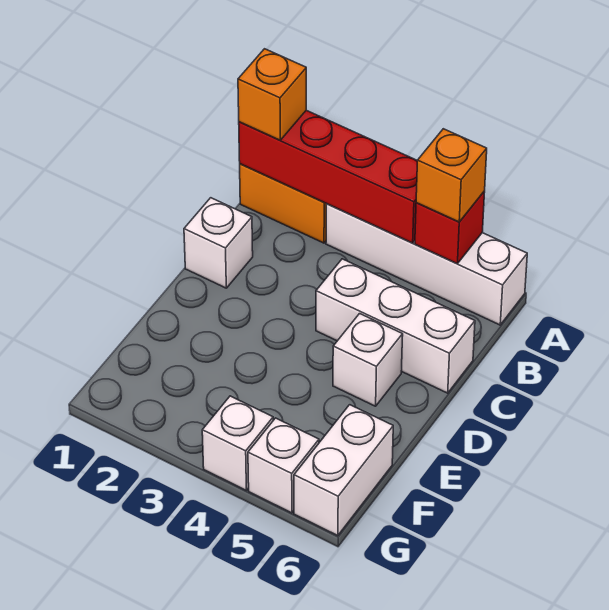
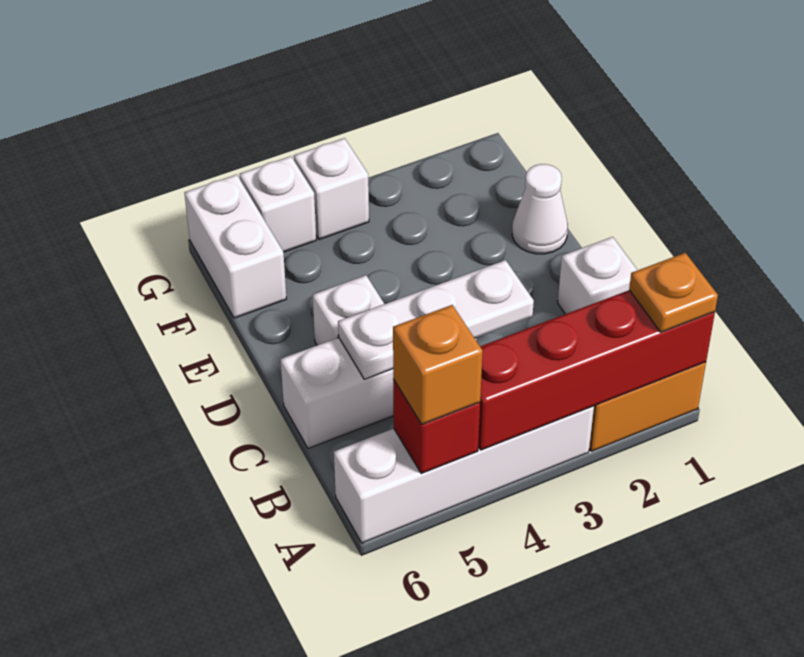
orange 1x1 brick [238,49,306,140] -> orange 1x1 plate [629,253,718,332]
none -> white 1x3 plate [338,260,534,379]
none -> white 1x1 cone [512,164,568,254]

